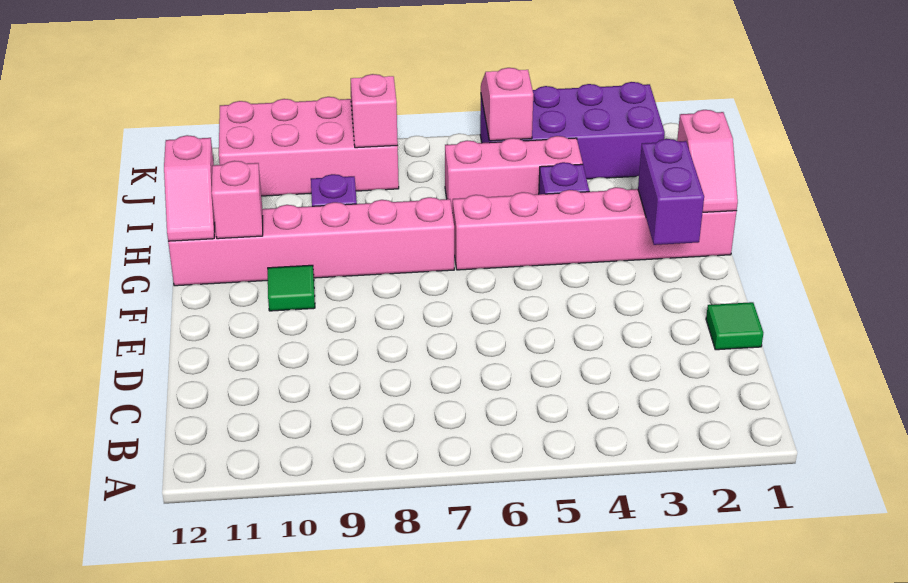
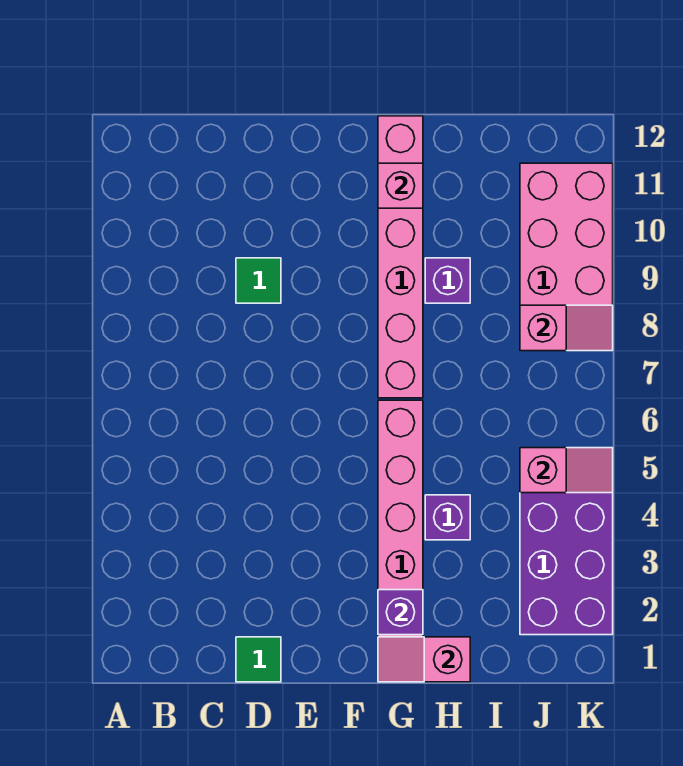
purple 1x2 brick [638,139,704,245] -> purple 1x1 brick [378,590,423,635]
green 1x1 tile [268,265,315,311] -> green 1x1 tile moved to [236,258,281,303]
pink 1x2 slope [164,135,215,242] -> none
pink 1x3 brick [445,136,583,213] -> none

